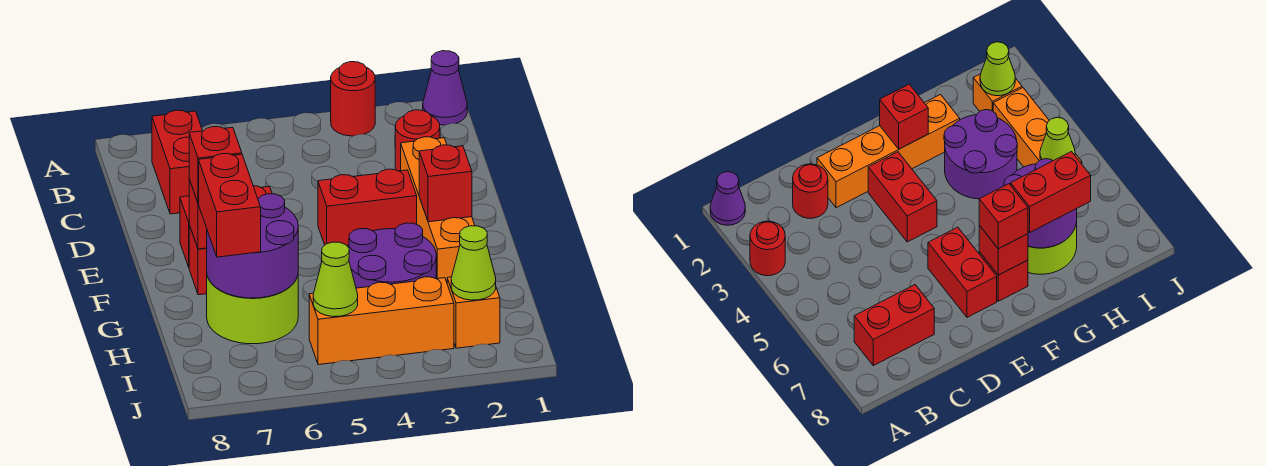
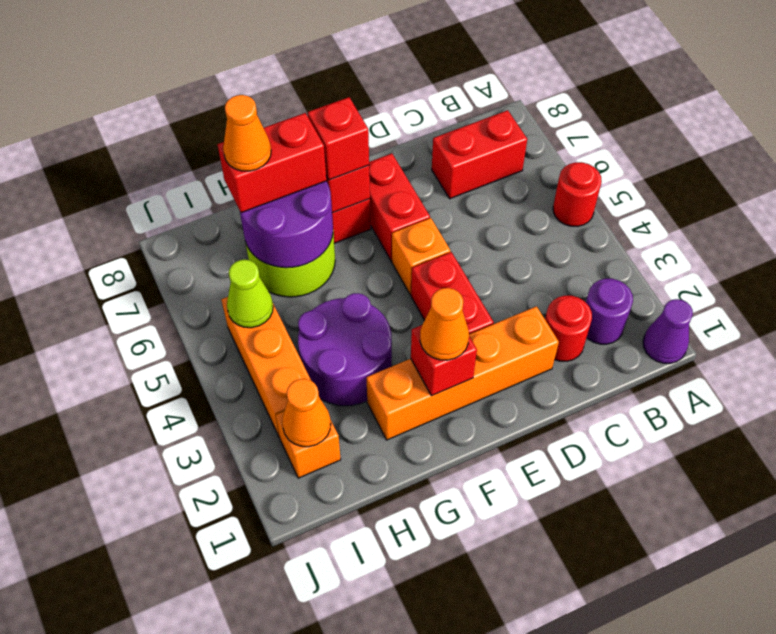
red 1x1 round brick [331,62,375,136] -> red 1x1 round brick moved to [553,162,602,226]
none -> purple 1x1 round brick [586,279,633,344]
none -> orange 1x1 brick [392,218,450,295]
none -> orange 1x1 cone [420,288,469,360]
none -> orange 1x1 cone [223,95,271,171]
lime 1x1 cone [451,226,496,300] -> orange 1x1 cone [282,379,331,447]

